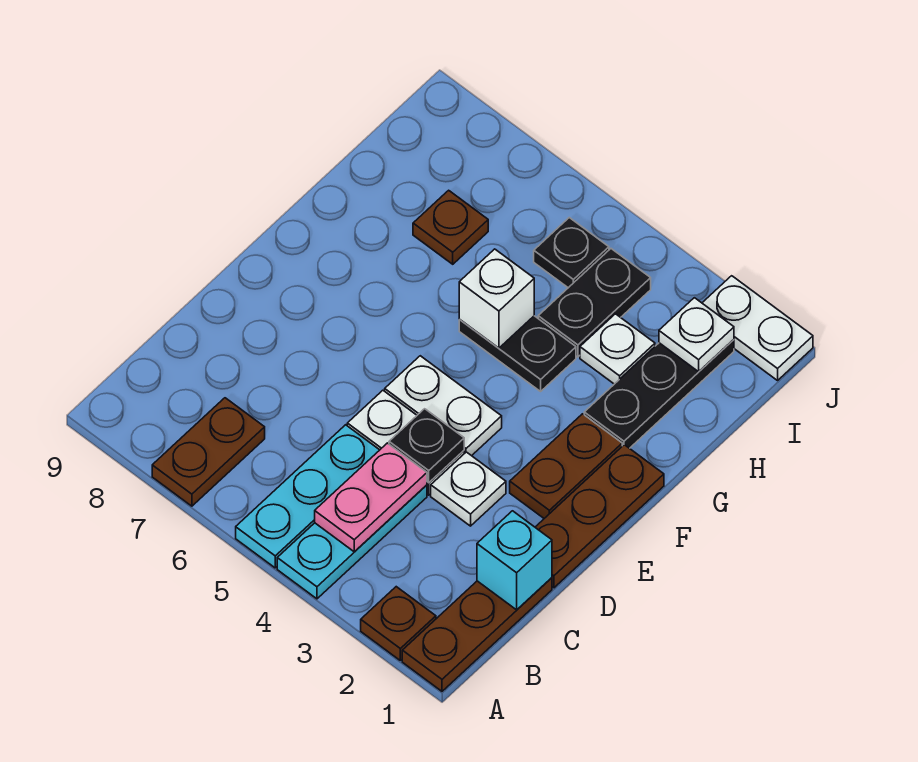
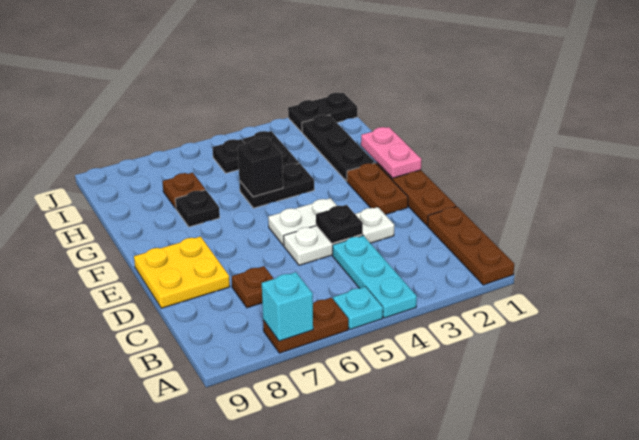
brown 1x1 plate [361,587,436,660] -> brown 1x1 plate moved to [232,266,274,308]
cyan 1x3 plate [236,425,379,568] -> cyan 1x1 plate [333,287,383,329]
brown 1x2 plate [152,398,265,506] -> brown 1x2 plate turned to [263,298,348,353]
pink 1x2 plate [315,443,427,552] -> pink 1x2 plate moved to [361,127,421,178]
cyan 1x1 brick [477,511,552,610] -> cyan 1x1 brick moved to [262,272,313,341]
none -> yellow 2x2 plate [134,237,230,308]
white 1x1 brick [459,249,534,348] -> black 1x1 brick [238,138,283,197]
none -> black 1x1 plate [175,190,220,227]
white 1x1 plate [580,314,655,384] -> none
white 1x1 plate [659,298,734,372] -> none
white 1x2 plate [702,276,813,381] -> black 1x2 plate [288,93,357,132]

